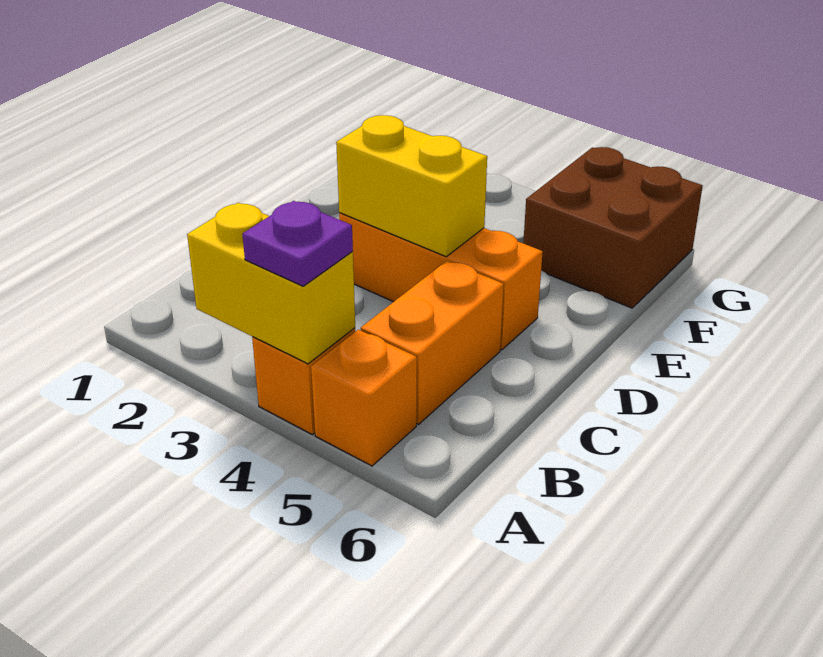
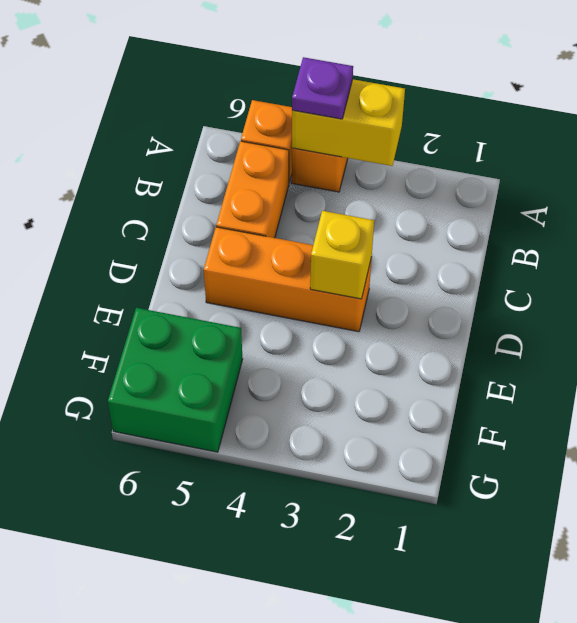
yellow 1x2 brick [336,115,487,257] -> yellow 1x1 brick [310,211,374,299]
brown 2x2 brick [523,147,703,308] -> green 2x2 brick [108,308,243,452]

